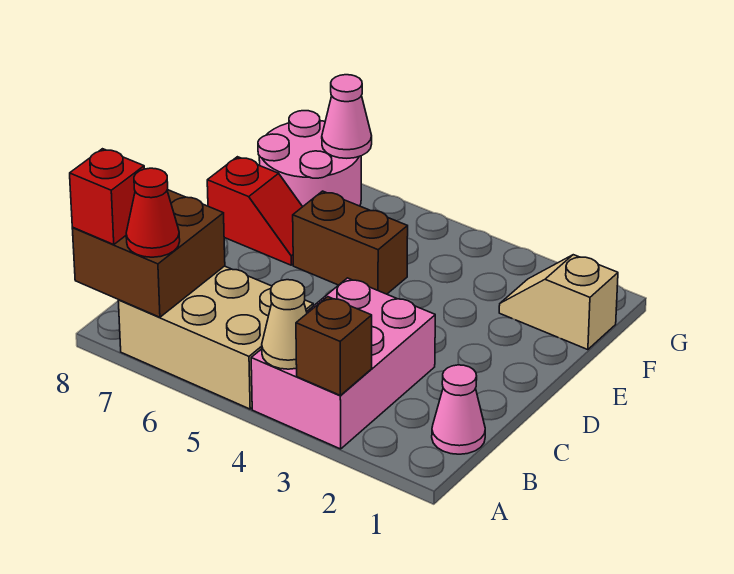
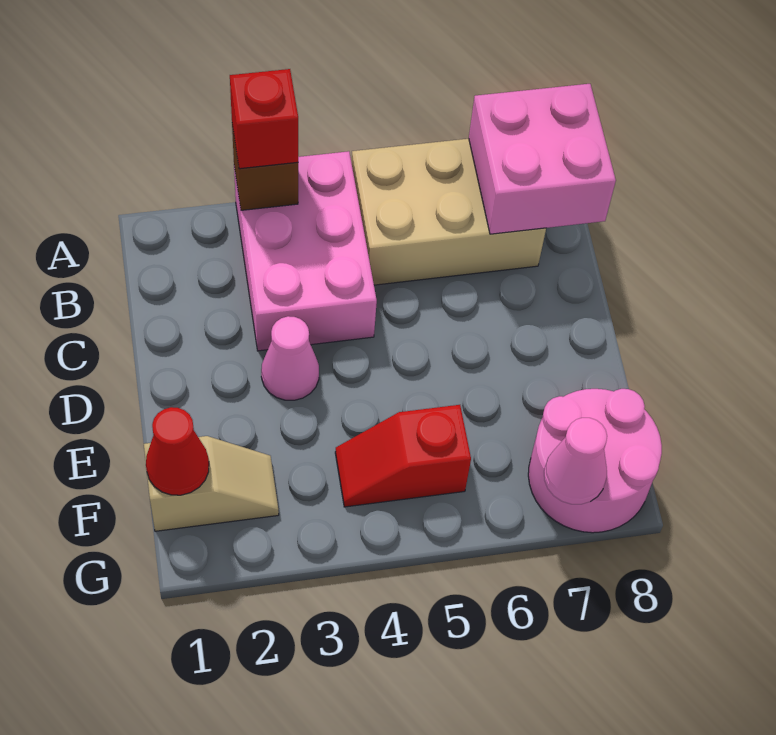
tan 1x1 cone [262,280,307,369] -> none
brown 2x2 brick [72,190,225,317] -> pink 2x2 brick [469,84,616,234]
red 1x1 cone [126,168,180,257] -> red 1x1 cone moved to [146,407,209,495]
red 1x1 brick [70,149,144,244] -> red 1x1 brick moved to [230,69,298,169]
pink 1x1 cone [432,365,485,454] -> pink 1x1 cone moved to [261,316,319,400]
brown 1x2 brick [293,191,408,294] -> none
red 1x2 slope [207,157,302,265] -> red 1x2 slope moved to [335,405,471,507]

